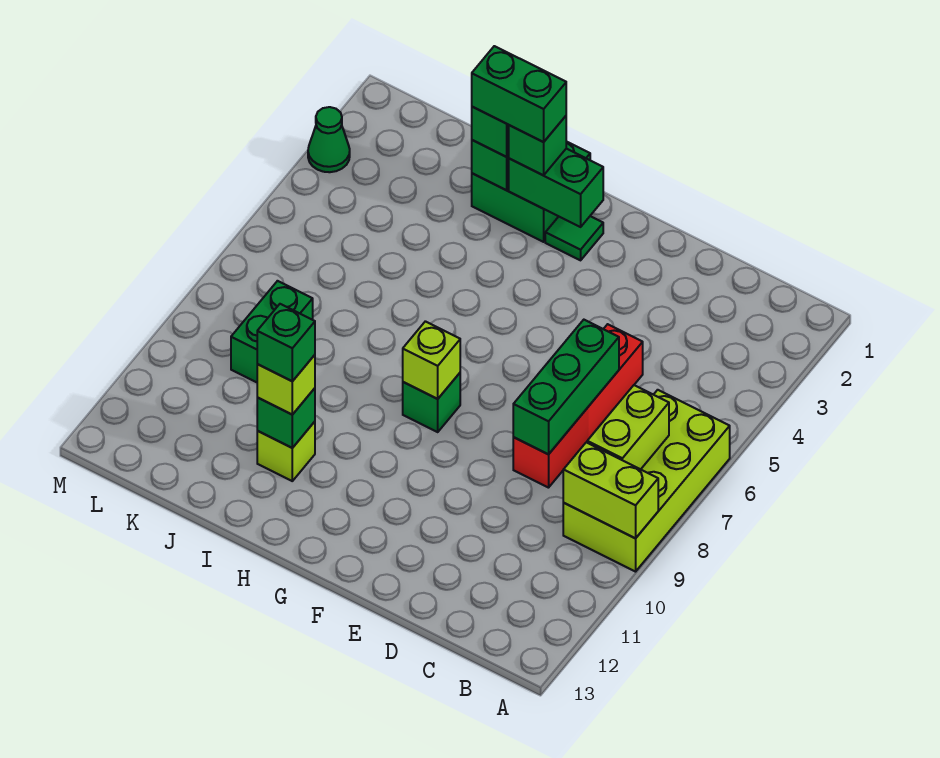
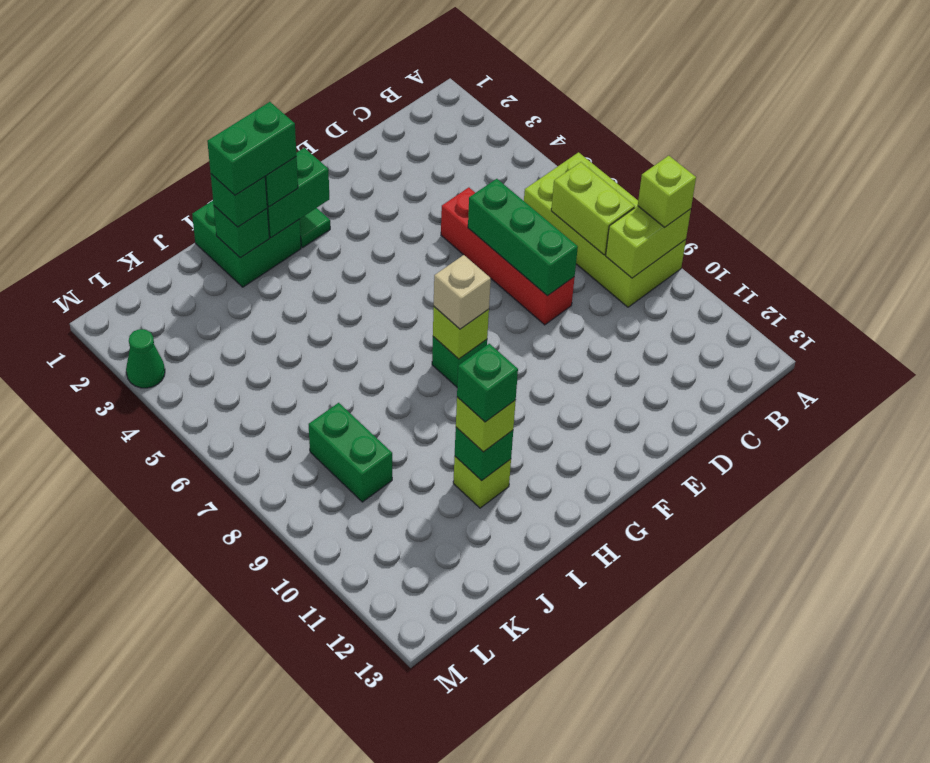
none -> lime 1x1 brick [638,156,696,227]
none -> tan 1x1 brick [434,255,491,329]

